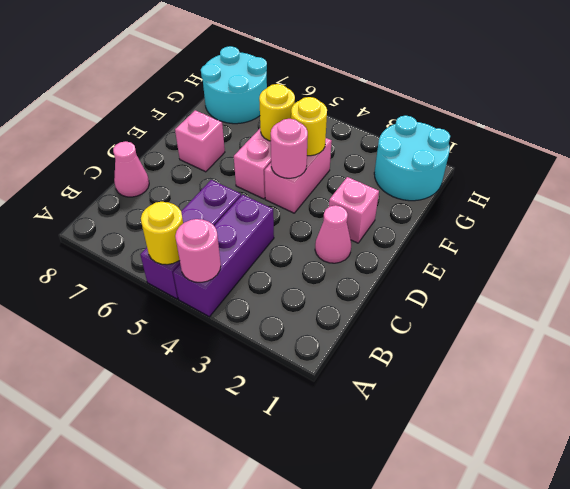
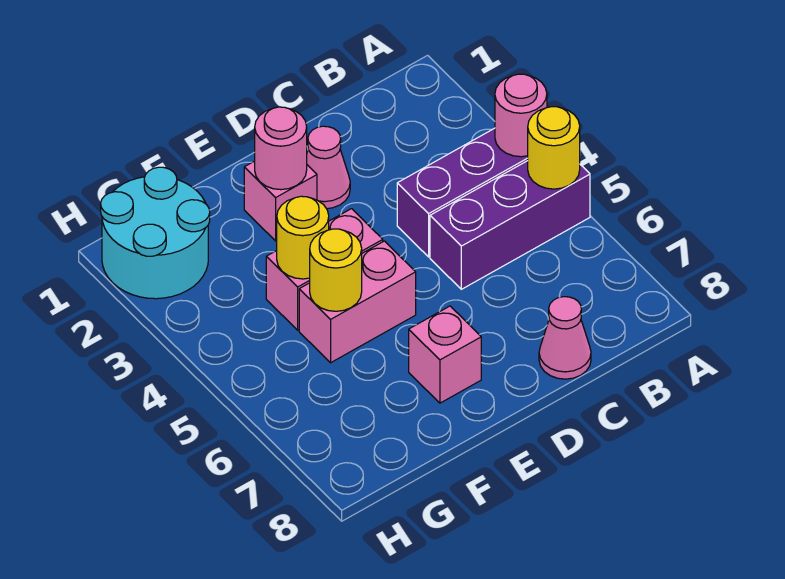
pink 1x1 round brick [271,119,308,178] -> pink 1x1 round brick moved to [255,107,307,190]
cyan 2x2 round brick [201,46,267,124] -> none

